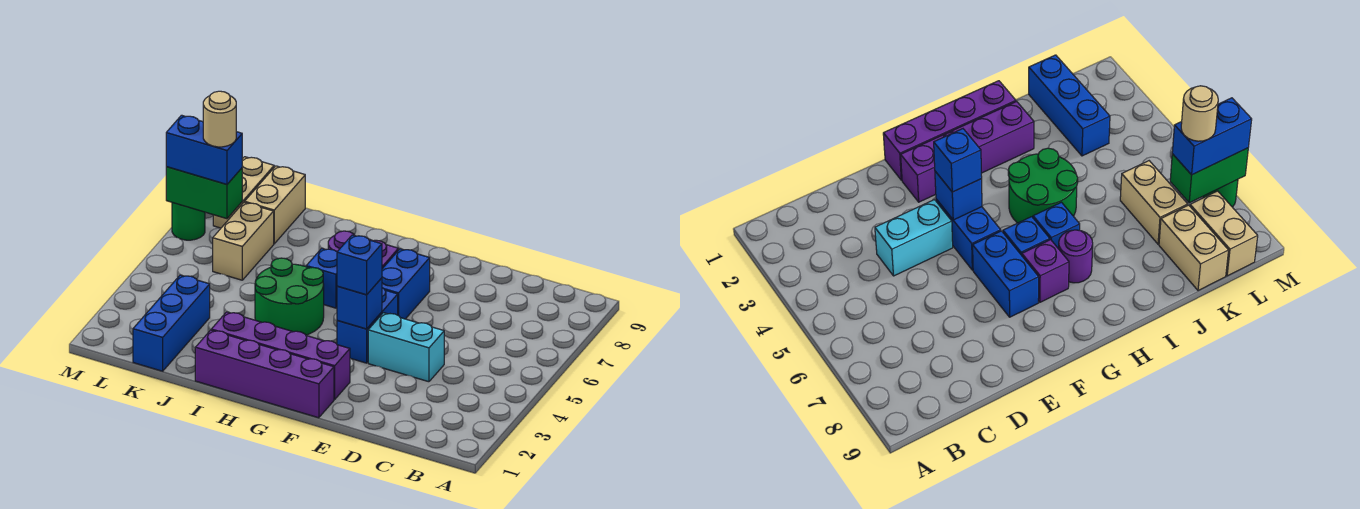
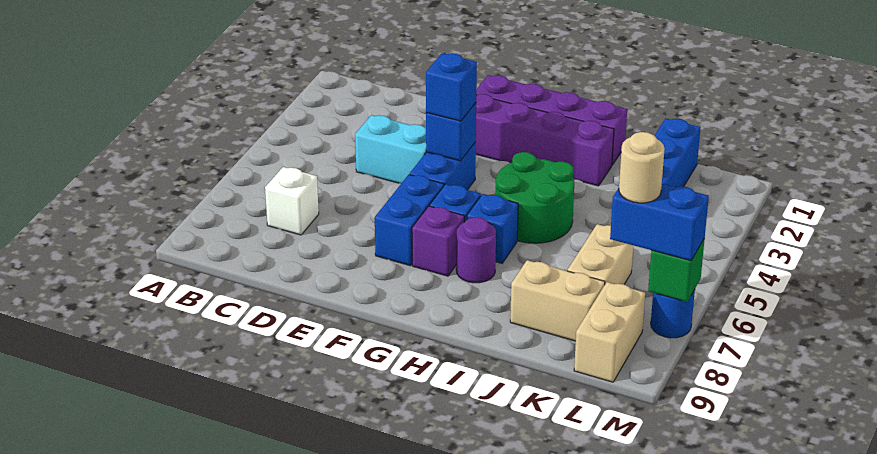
none -> white 1x1 brick [265,167,319,235]
tan 1x2 brick [245,166,305,244] -> tan 1x2 brick turned to [510,260,605,341]
green 1x2 brick [166,167,242,219] -> green 1x1 brick [648,238,705,302]
green 1x1 round brick [172,202,205,240] -> blue 1x1 round brick [651,290,695,338]

